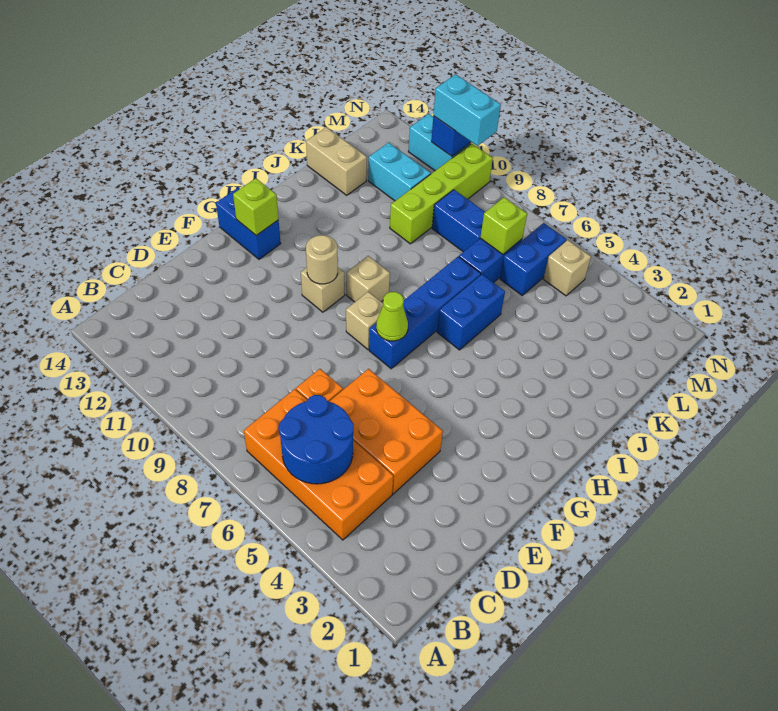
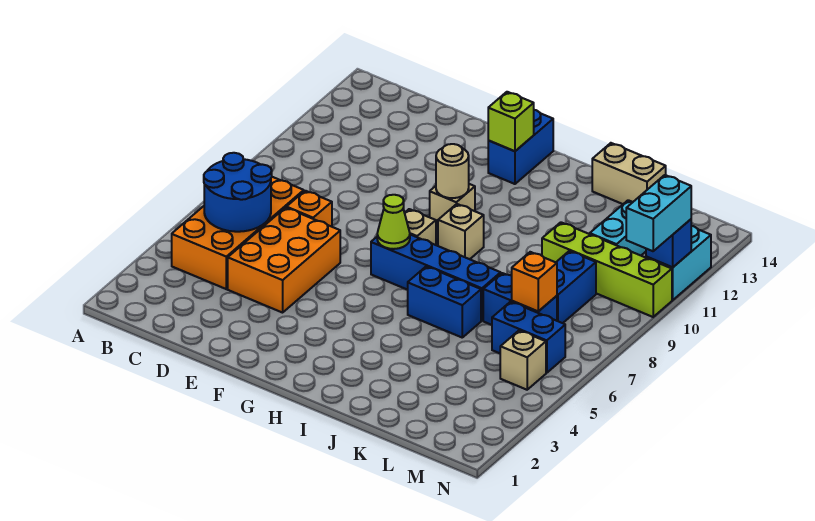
tan 1x2 brick [306,127,367,195] -> tan 1x2 brick turned to [592,143,666,204]
lime 1x1 brick [480,197,527,254] -> orange 1x1 brick [512,252,557,311]

